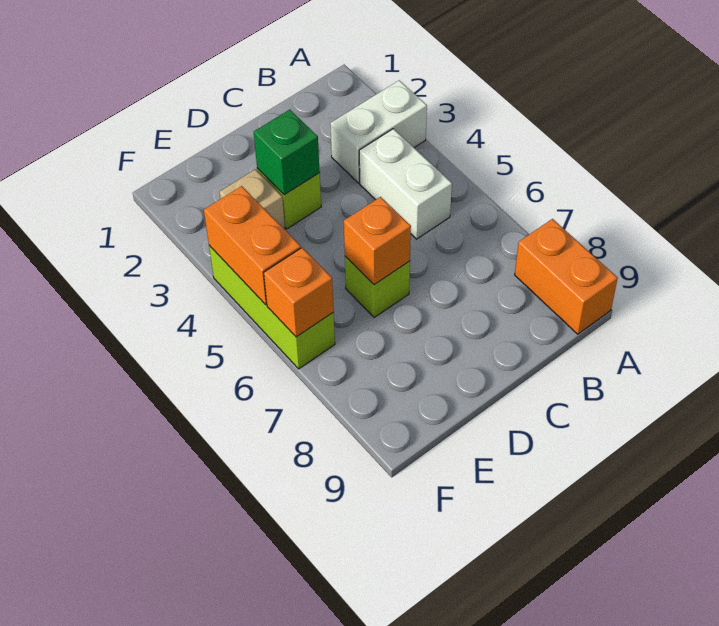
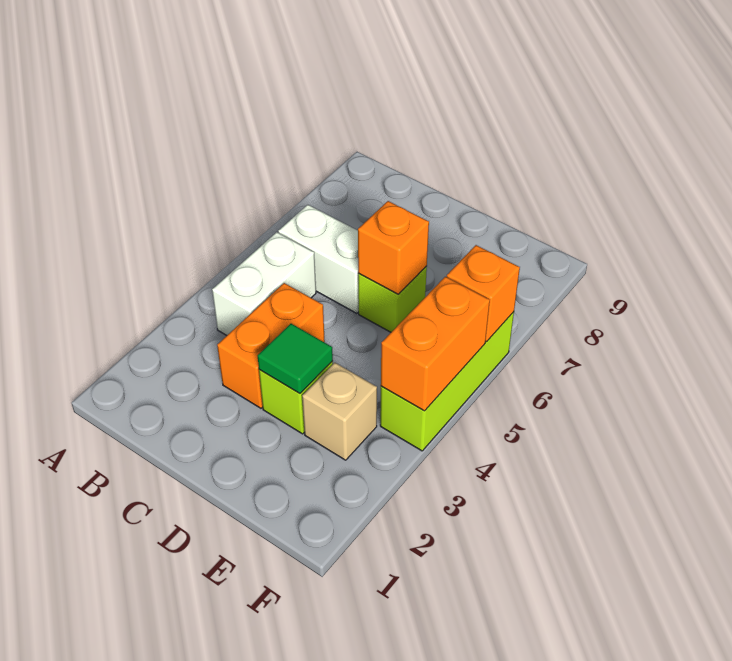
white 1x2 brick [330,80,427,183] -> white 1x2 brick moved to [278,205,359,313]
orange 1x2 brick [515,219,618,334] -> orange 1x2 brick moved to [217,283,325,408]
green 1x1 brick [254,110,320,195] -> green 1x1 tile [258,324,333,394]

